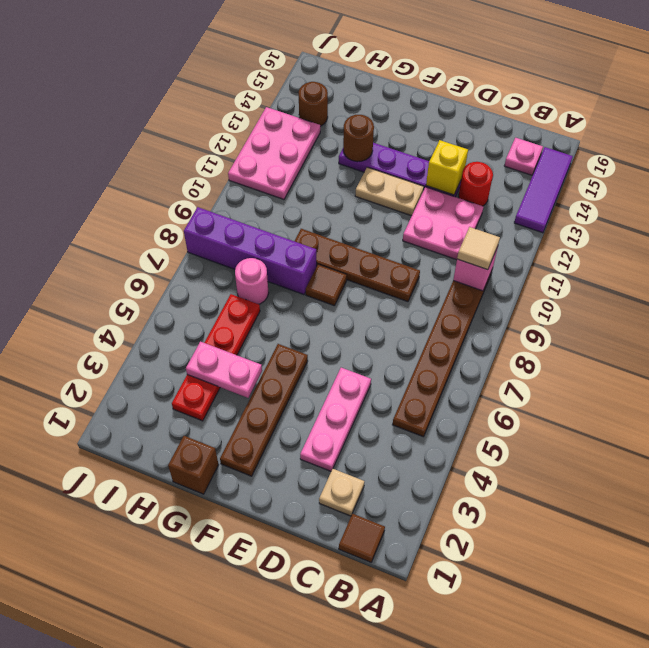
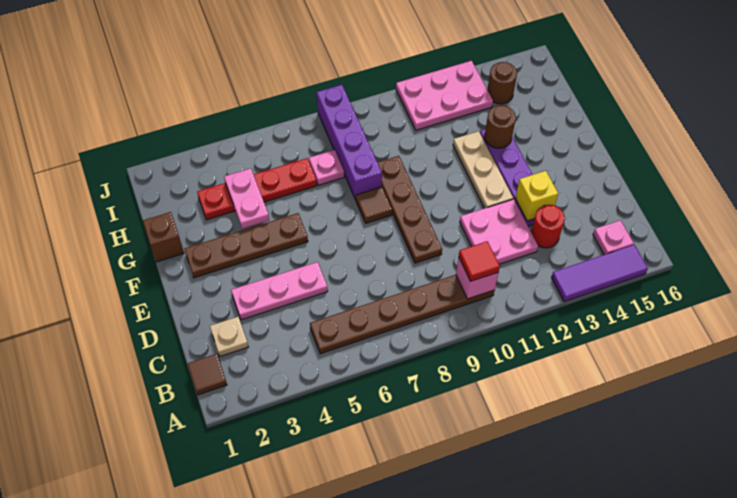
tan 1x1 tile [457,227,500,270] -> red 1x1 tile [459,241,500,281]
tan 1x2 plate [355,167,424,216] -> tan 1x3 plate [453,131,513,208]
pink 1x1 round brick [235,258,269,304] -> pink 1x1 plate [309,150,344,185]

